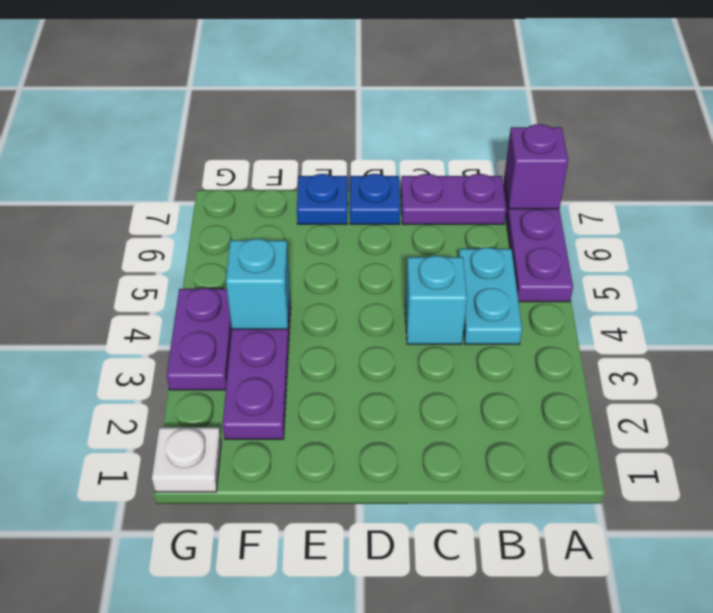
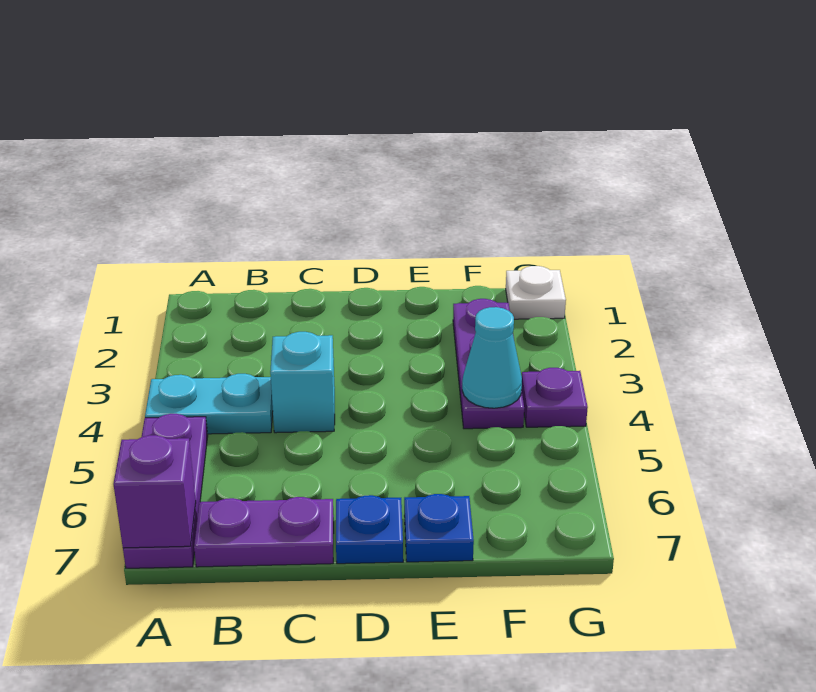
cyan 1x2 plate [459,247,522,344] -> cyan 1x2 plate turned to [145,374,273,434]
cyan 1x1 brick [226,239,290,329] -> cyan 1x1 cone [462,307,522,408]
purple 1x2 plate [167,288,232,390] -> purple 1x1 plate [522,368,588,427]

